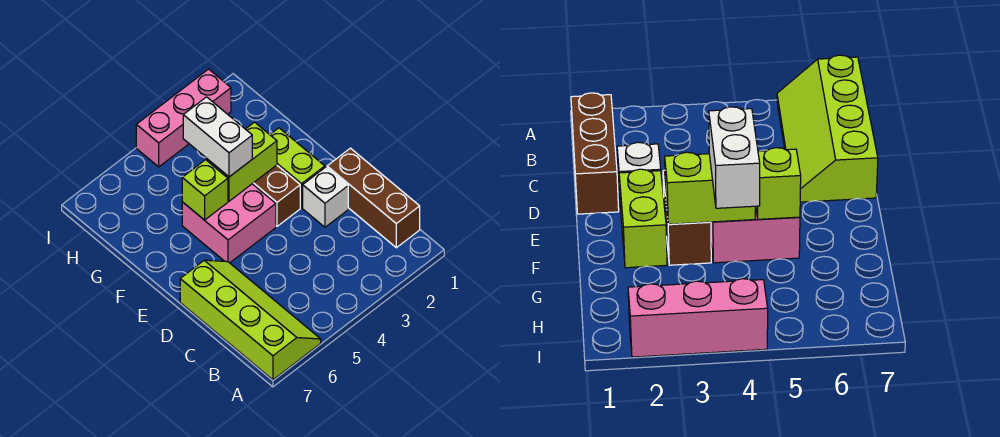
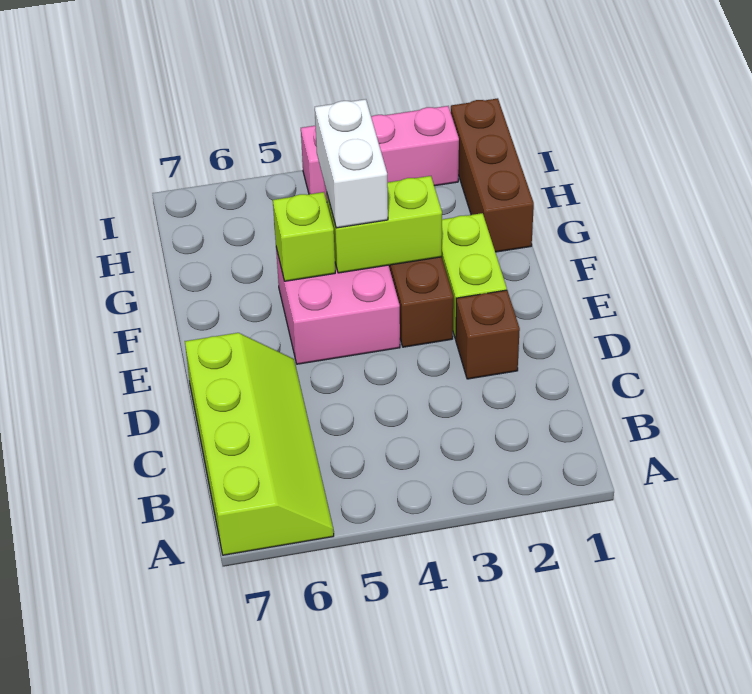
brown 1x3 brick [327,148,420,248] -> brown 1x3 brick moved to [451,98,534,252]
white 1x1 brick [303,167,348,227] -> brown 1x1 brick [456,290,520,379]

